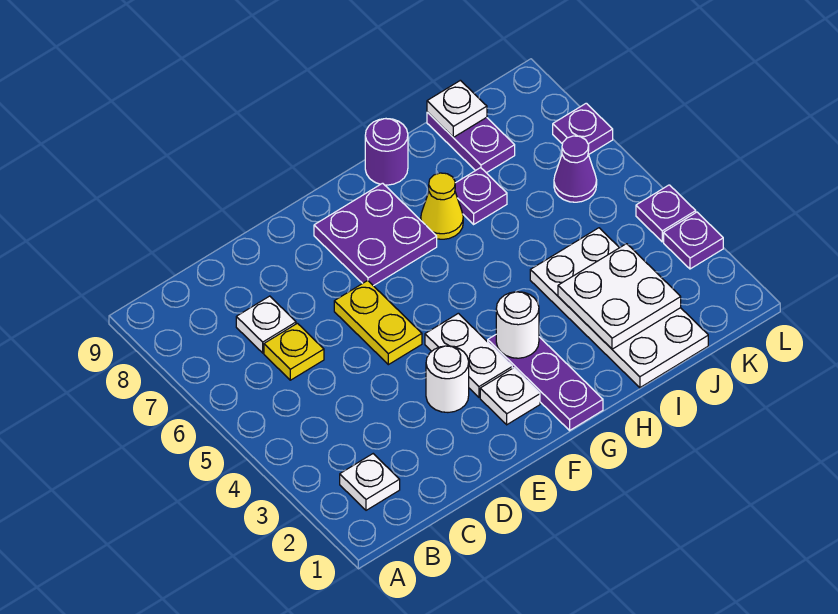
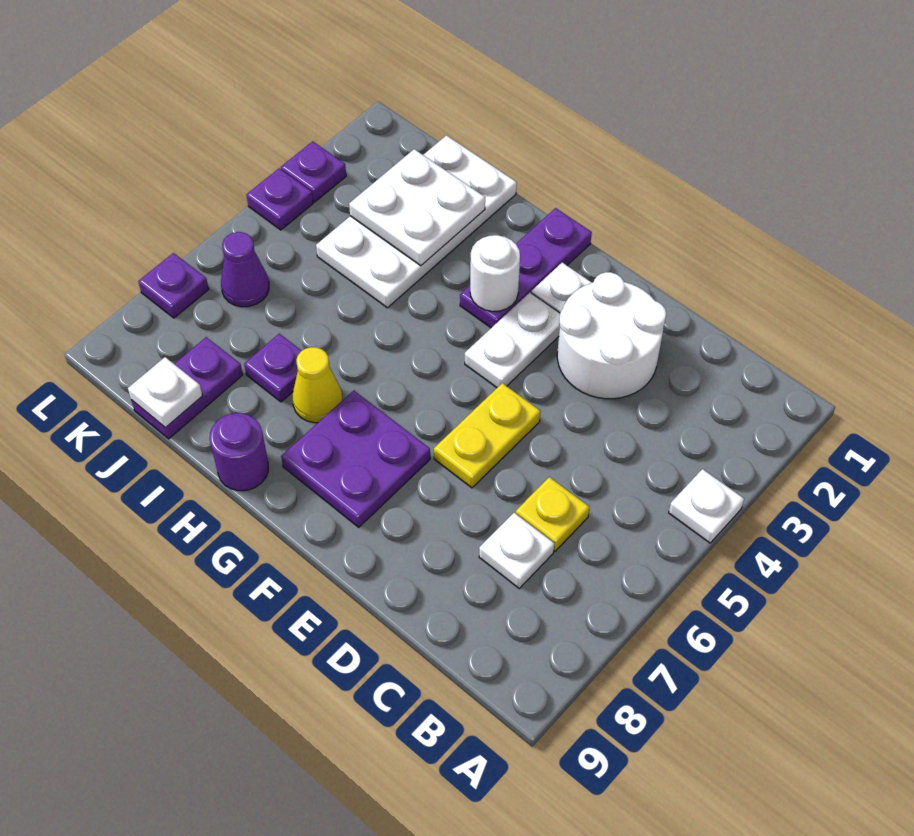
white 1x1 plate [340,454,400,510] -> white 1x1 plate moved to [669,469,744,543]
white 1x1 round brick [426,346,469,412] -> white 2x2 round brick [557,272,666,399]

